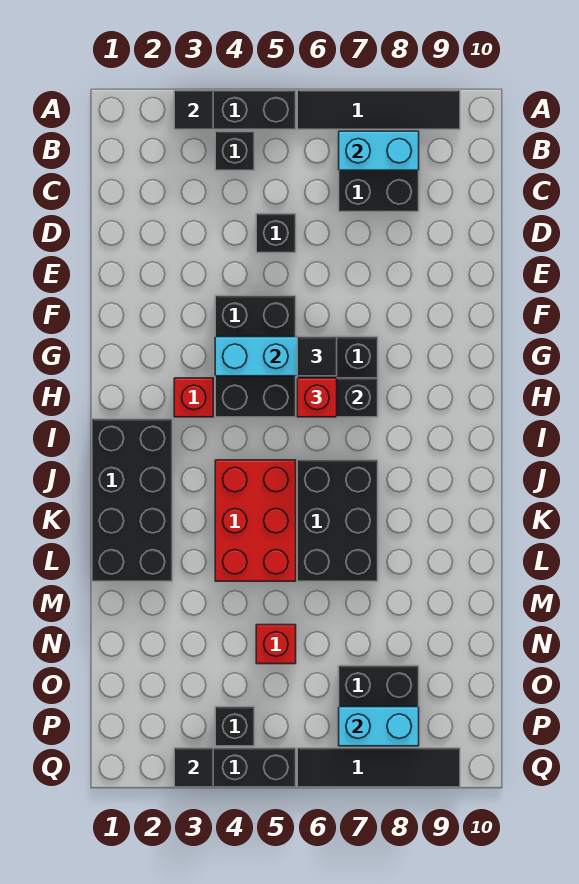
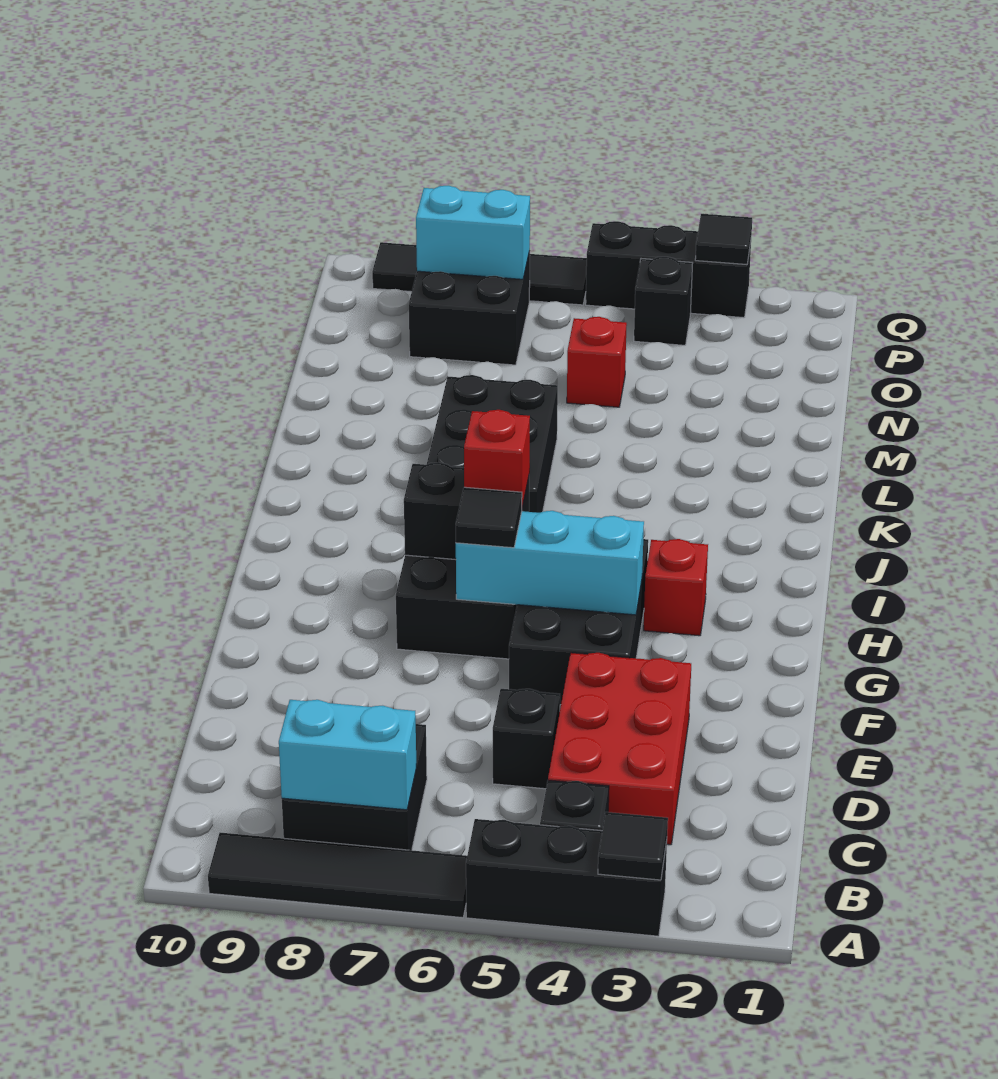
black 2x4 brick [92,419,172,581] -> none
red 2x3 brick [215,460,296,581] -> red 2x3 brick moved to [548,653,691,845]

